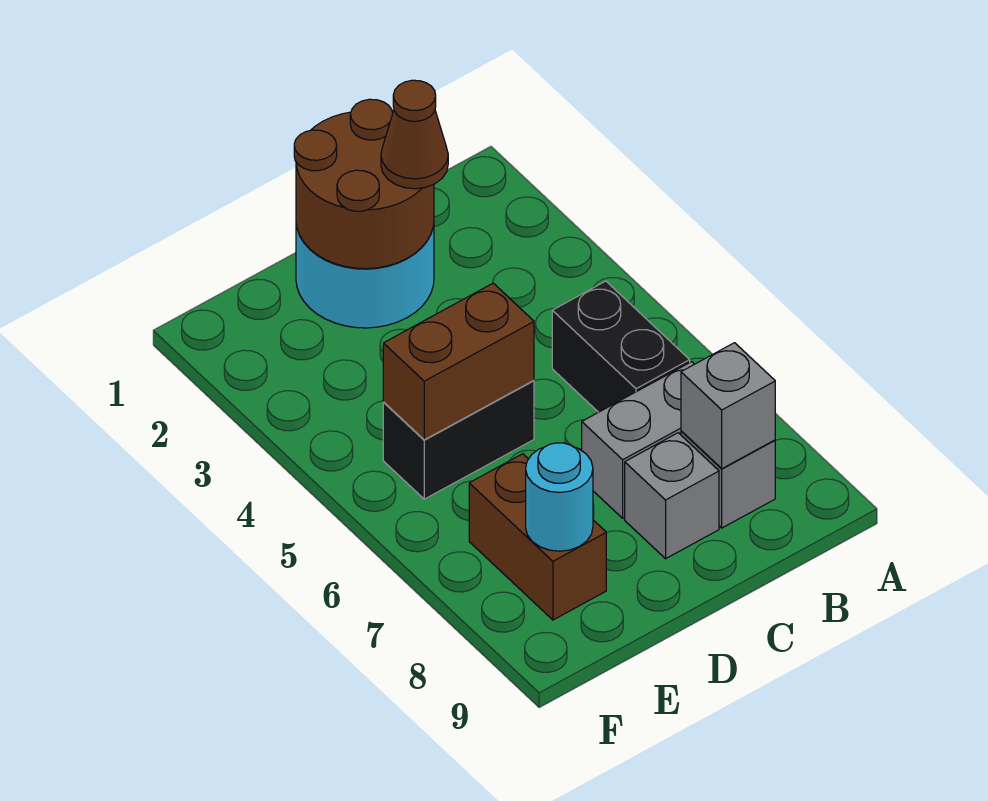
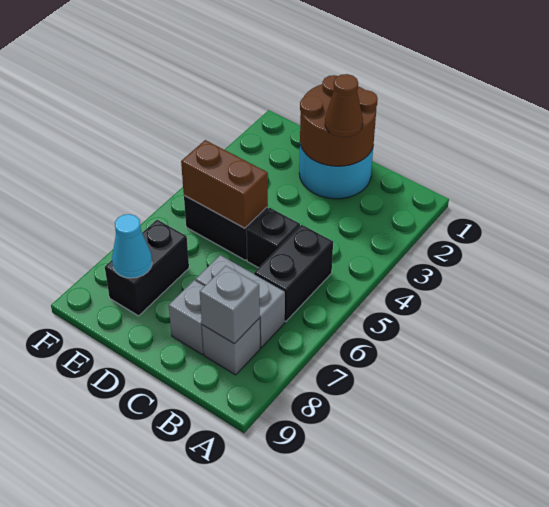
none -> black 1x1 brick [246,208,300,268]
brown 1x2 brick [469,454,606,620] -> black 1x2 brick [105,220,189,316]
cyan 1x1 round brick [526,443,593,551] -> cyan 1x1 cone [112,214,152,278]

